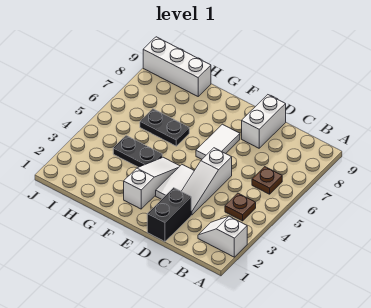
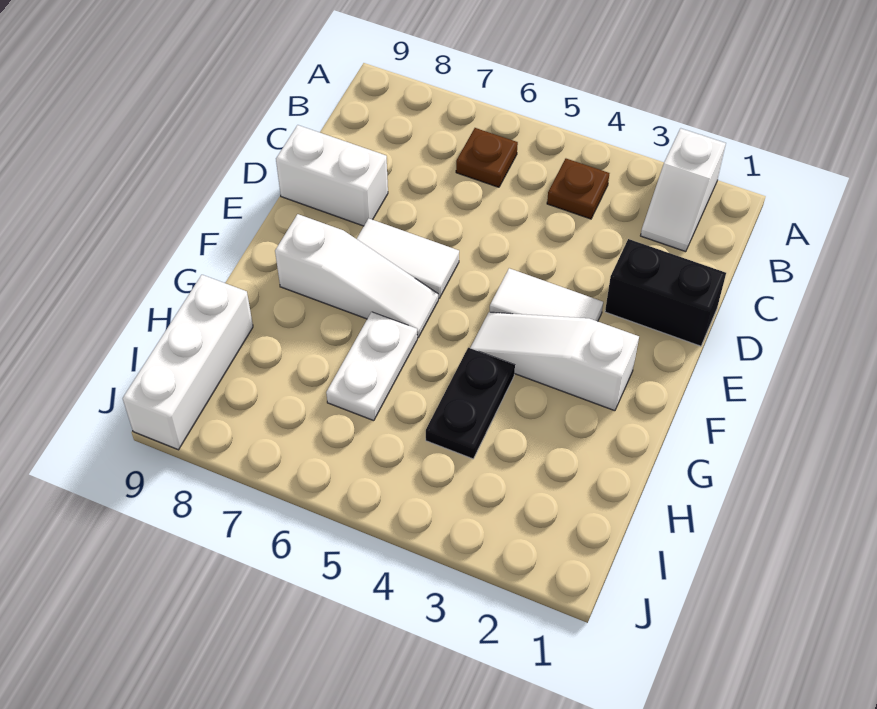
white 1x3 slope [181,148,232,215] -> white 1x3 slope moved to [275,214,438,338]
black 1x2 plate [140,109,189,146] -> white 1x2 plate [326,312,417,421]

